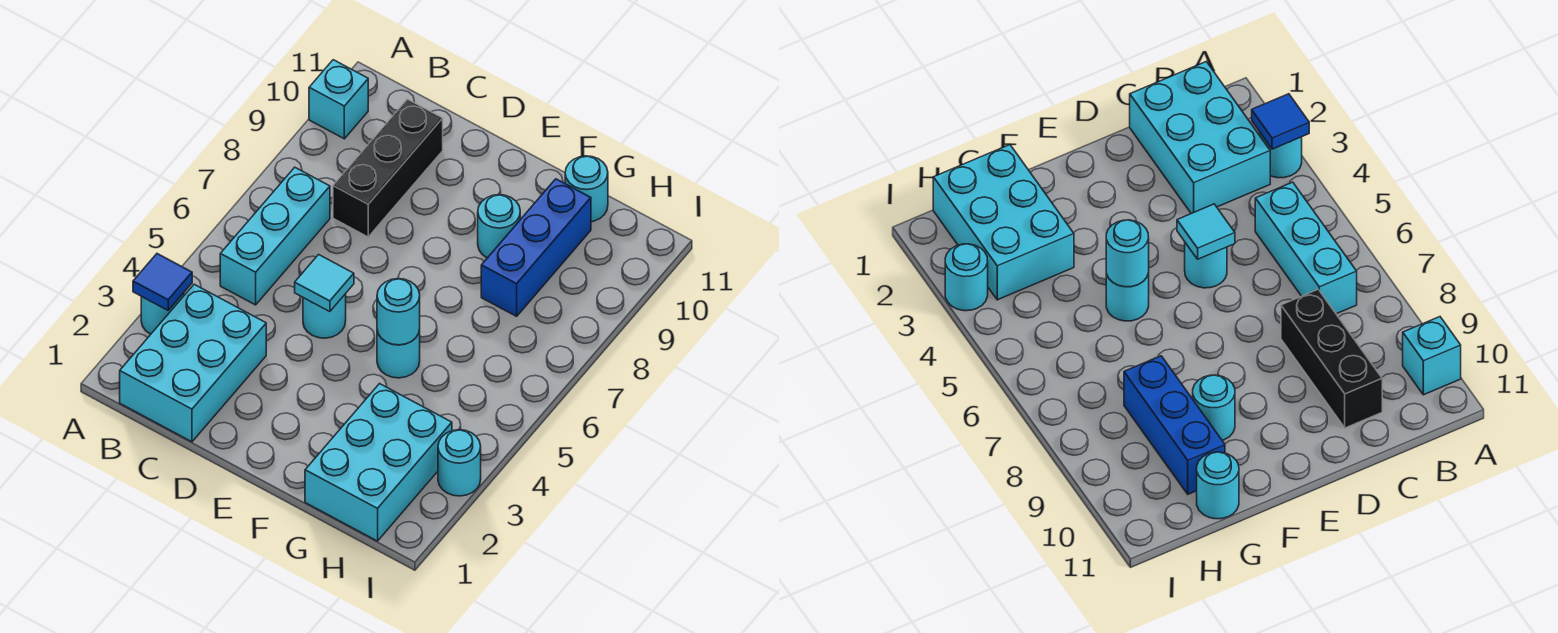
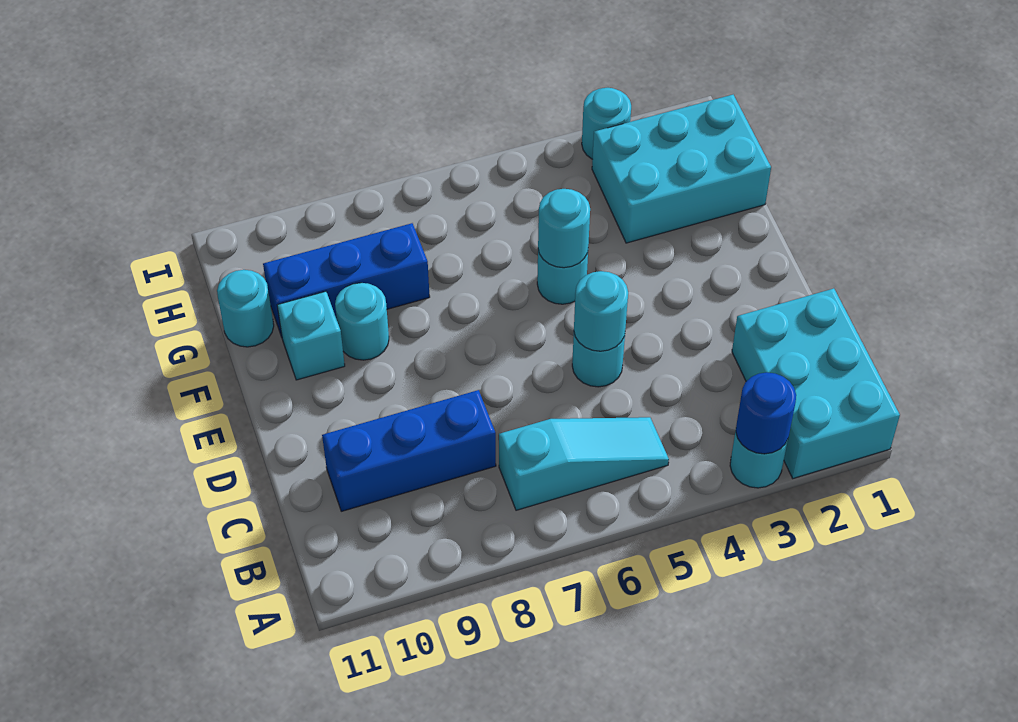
blue 1x1 tile [133,254,192,310] -> blue 1x1 round brick [736,372,796,454]
cyan 1x1 brick [309,60,368,139] -> cyan 1x1 brick moved to [277,291,345,380]
cyan 2x3 brick [120,284,266,442] -> cyan 2x3 brick turned to [732,288,900,478]
cyan 1x3 brick [220,167,330,305] -> cyan 1x3 slope [499,417,669,510]
black 1x3 brick [333,99,443,237] -> blue 1x3 brick [322,390,496,511]
cyan 1x1 tile [295,255,354,312] -> cyan 1x1 round brick [574,271,628,351]

